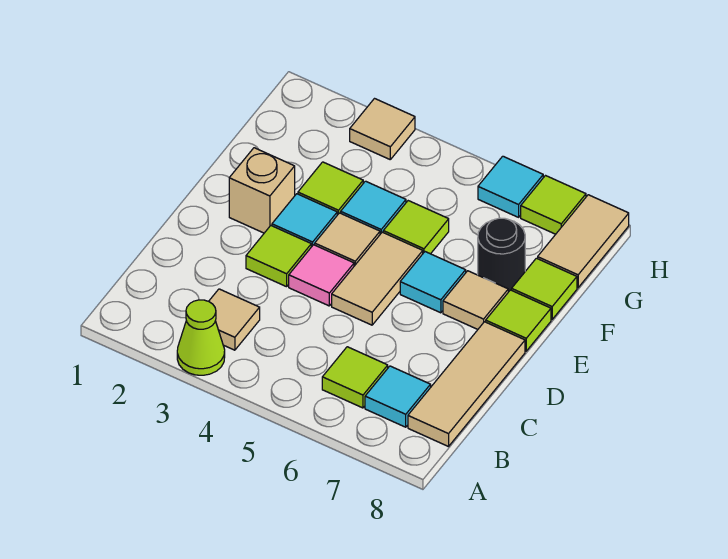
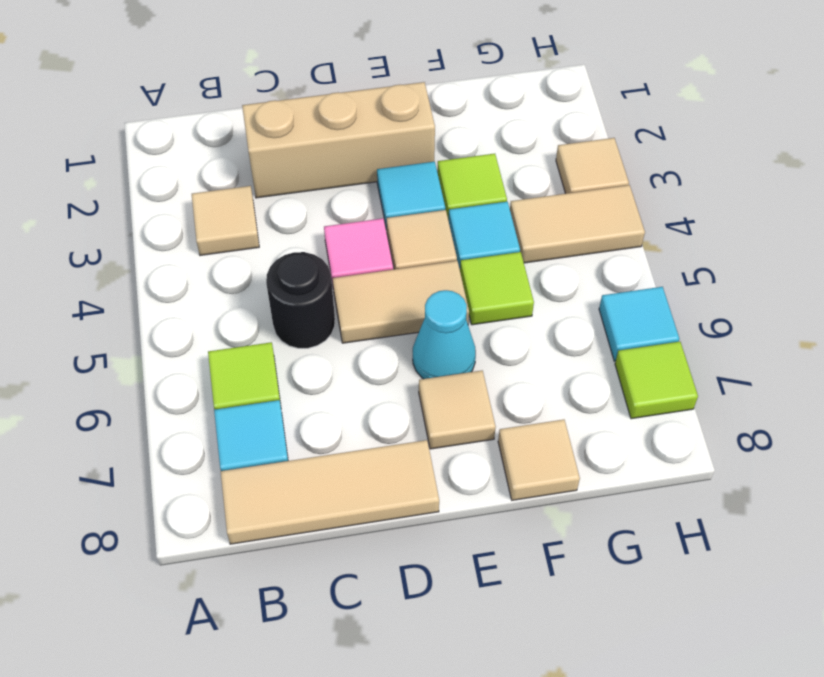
lime 1x1 cone [177,300,225,375] -> none
lime 1x1 tile [246,226,311,287] -> none
tan 1x1 brick [229,148,295,233] -> tan 1x3 brick [242,82,435,198]
cyan 1x1 tile [400,252,466,313] -> cyan 1x1 cone [413,290,476,379]
lime 1x1 tile [486,290,551,351] -> none
black 1x1 round brick [478,218,525,292] -> black 1x1 round brick moved to [266,252,335,348]
lime 1x1 tile [512,258,577,319] -> tan 1x1 tile [498,420,580,500]
tan 1x2 tile [538,195,629,288] -> tan 1x2 tile moved to [510,185,645,263]

